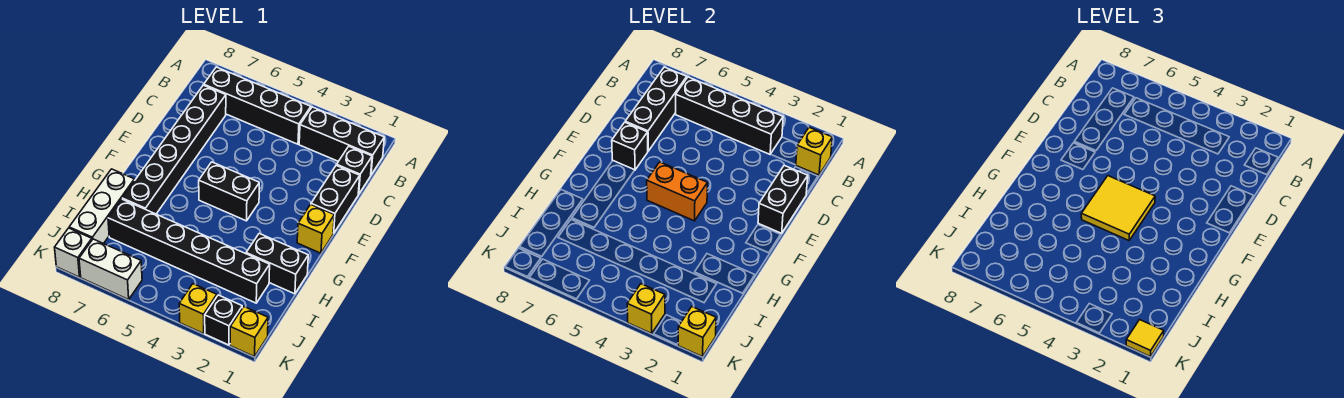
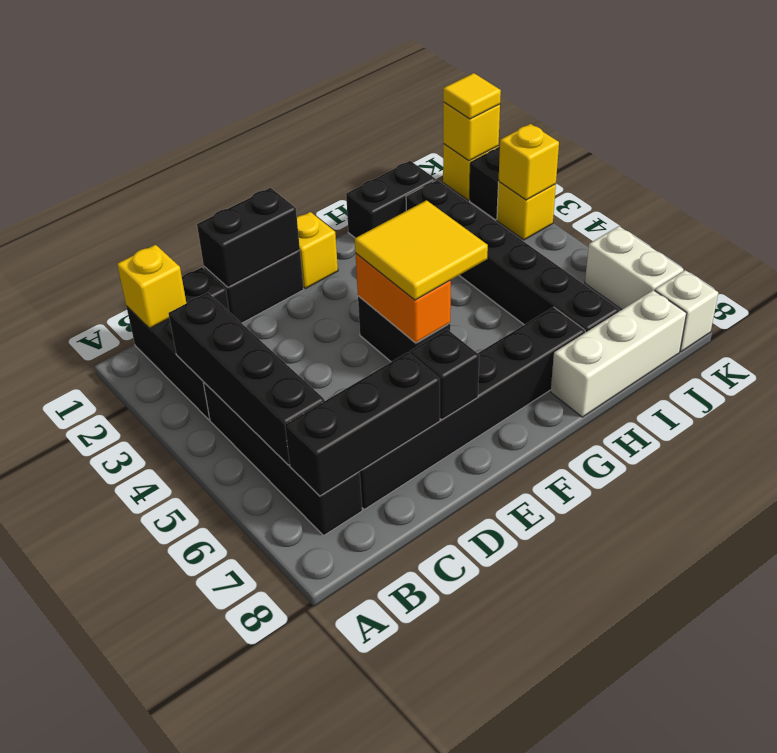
black 1x2 brick [246,234,308,294] -> black 1x2 brick turned to [346,161,436,238]

